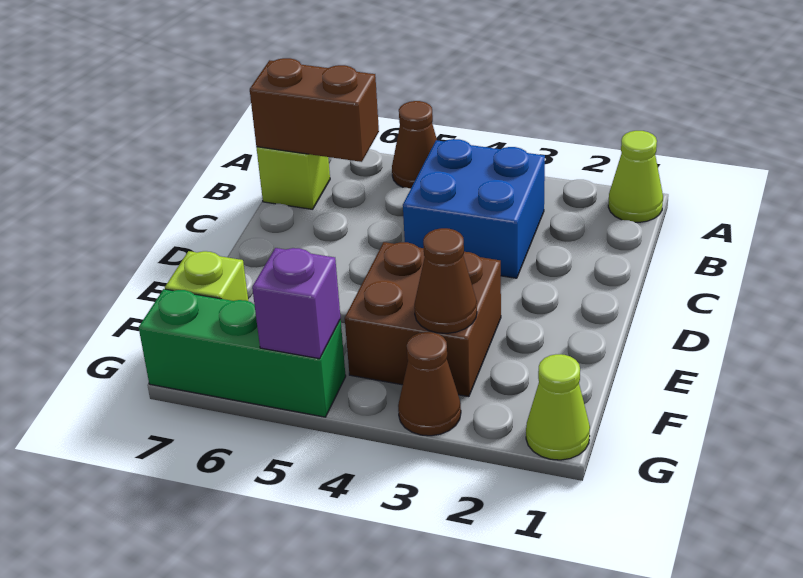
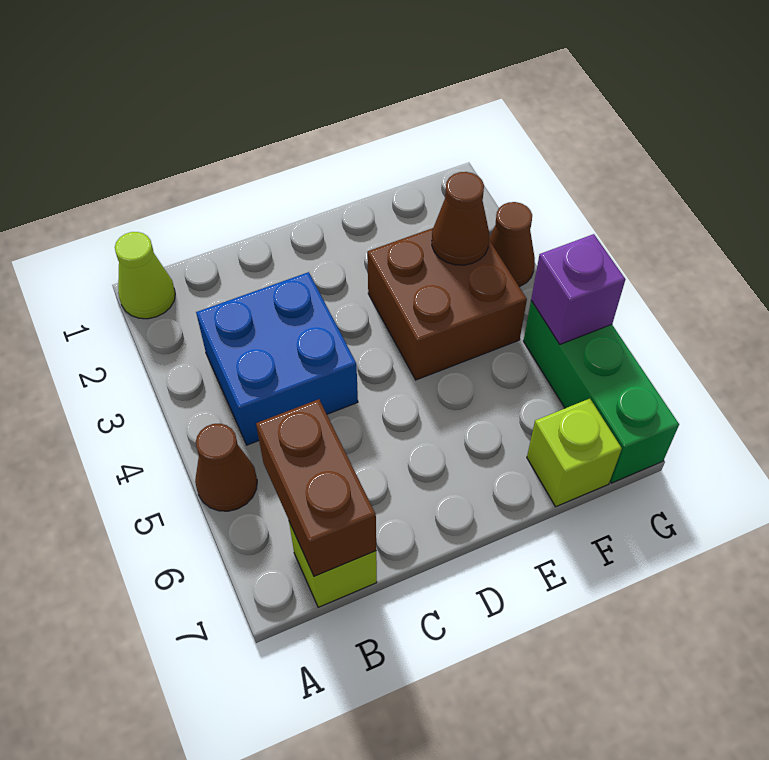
lime 1x1 cone [526,354,590,460] -> none

